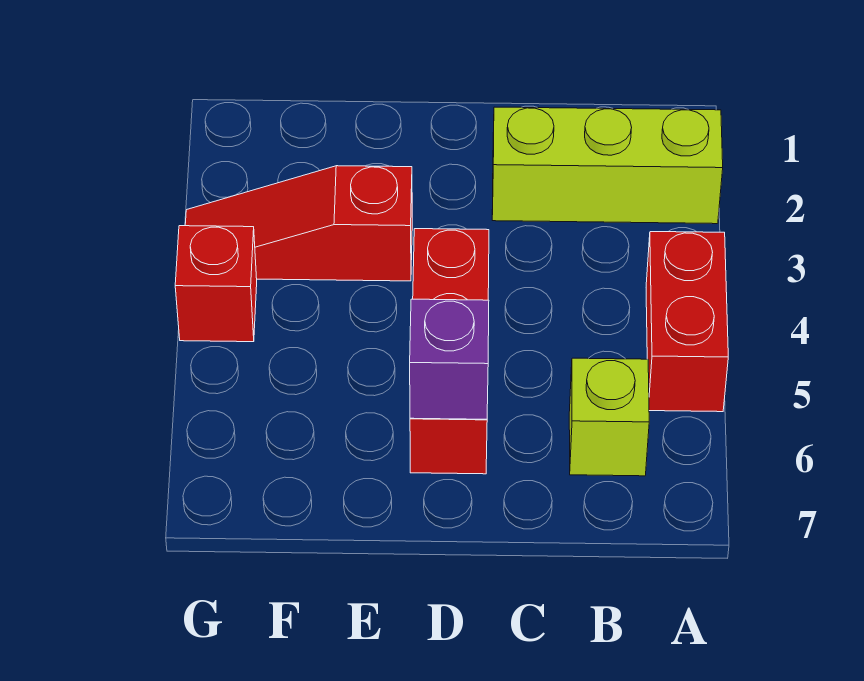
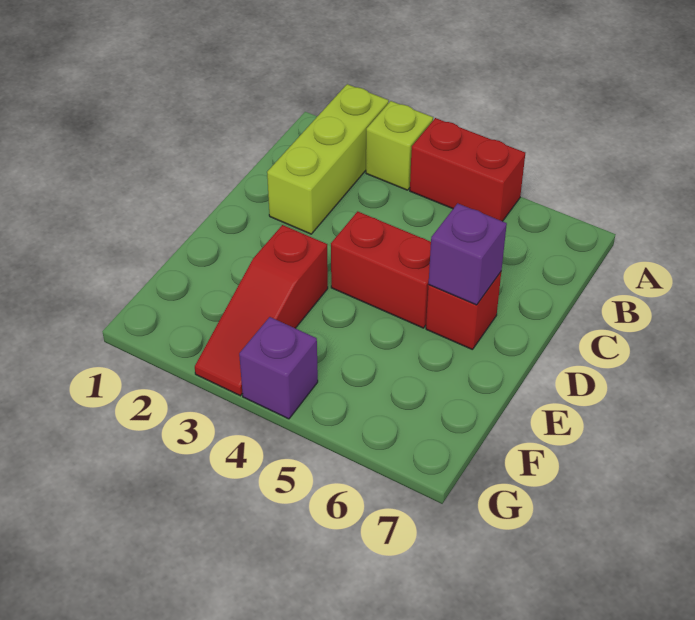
lime 1x1 brick [569,358,649,476] -> lime 1x1 brick moved to [366,101,433,190]
red 1x1 brick [175,226,257,342] -> purple 1x1 brick [239,317,318,419]

